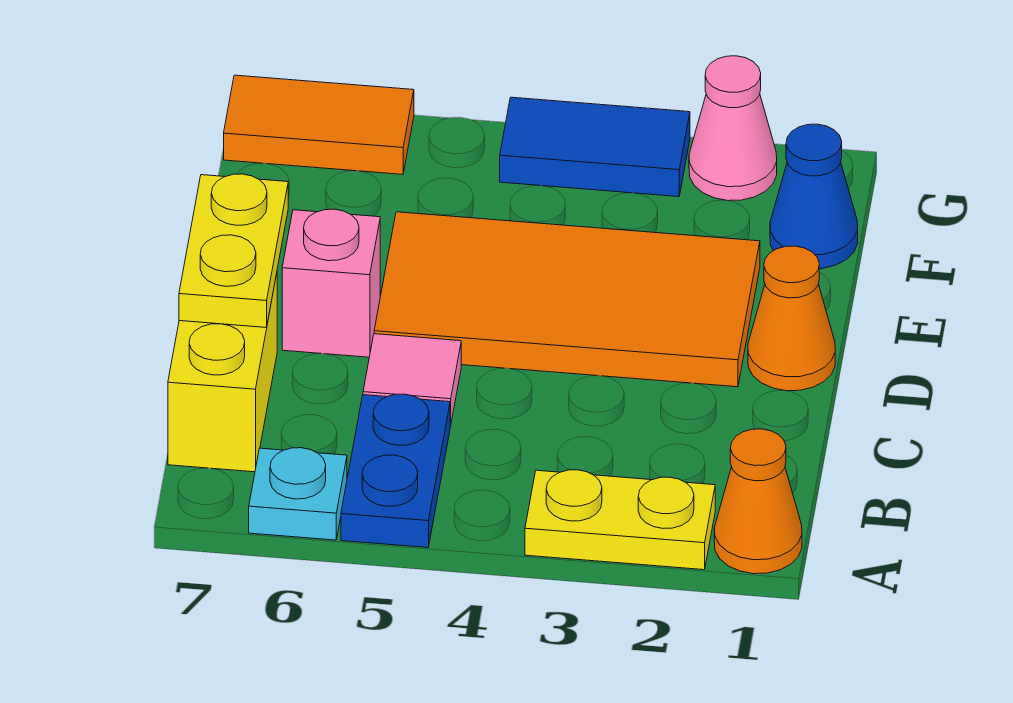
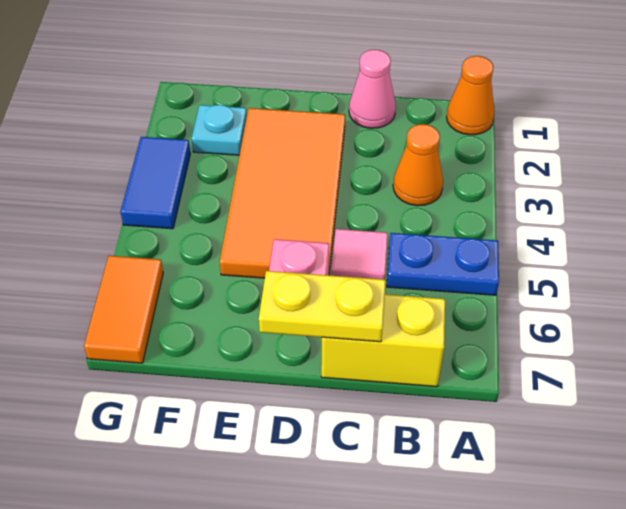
yellow 1x2 plate [525,470,715,570] -> none
cyan 1x1 plate [249,448,347,540] -> cyan 1x1 plate moved to [192,105,247,155]
orange 1x1 cone [748,246,835,391] -> orange 1x1 cone moved to [393,124,443,206]
blue 1x1 cone [770,124,858,269] -> none
pink 1x1 cone [689,56,777,201] -> pink 1x1 cone moved to [349,50,396,128]

